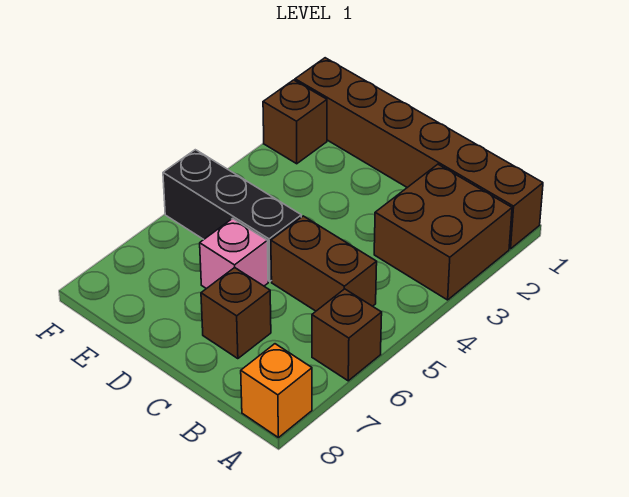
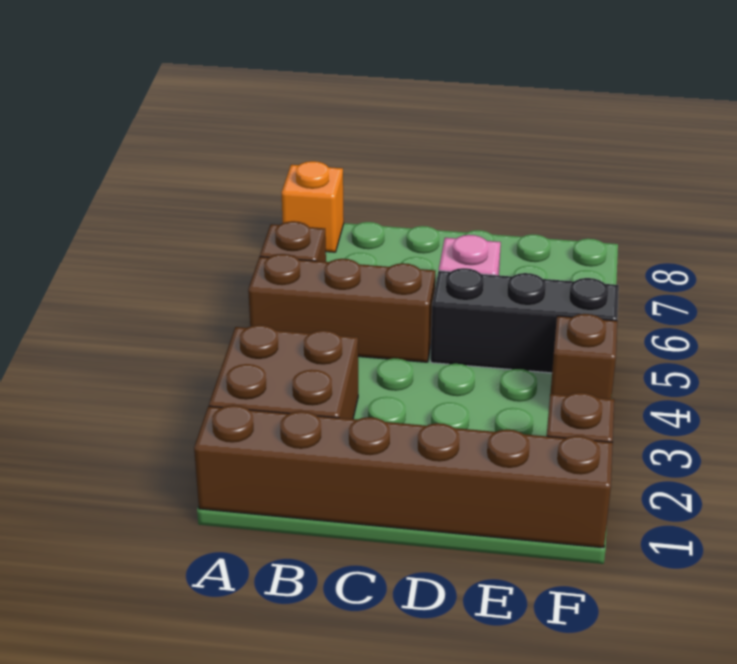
brown 1x2 brick [271,216,377,311] -> brown 1x3 brick [248,254,435,362]
brown 1x1 brick [201,268,271,359] -> brown 1x1 brick moved to [551,314,617,399]

